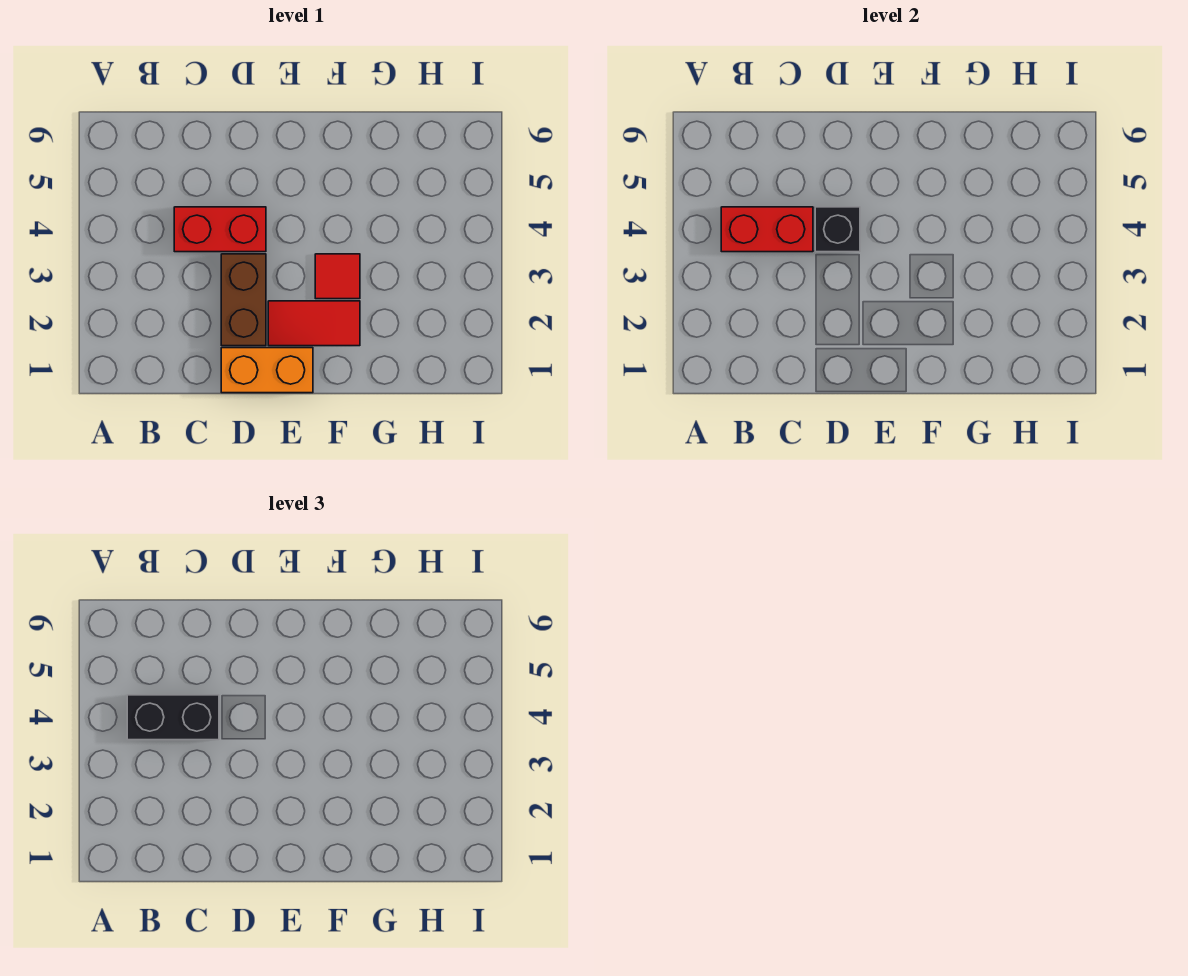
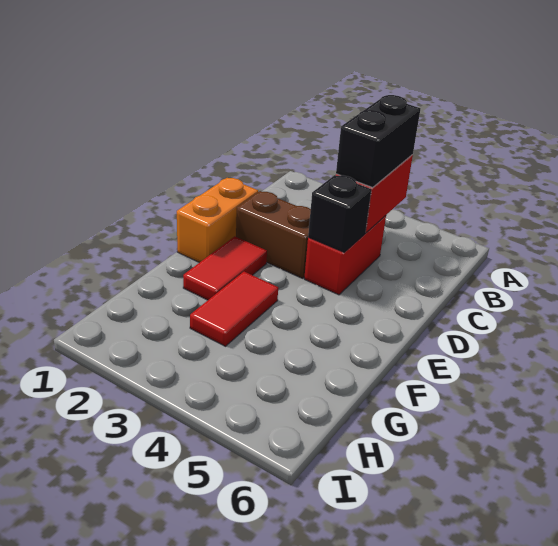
red 1x1 tile [315,254,360,299] -> red 1x2 tile [190,272,278,346]

